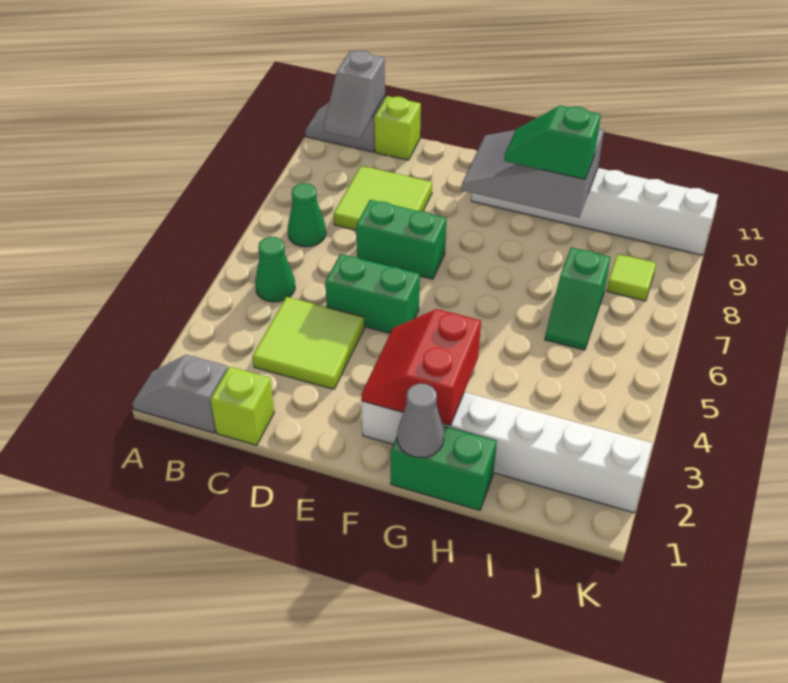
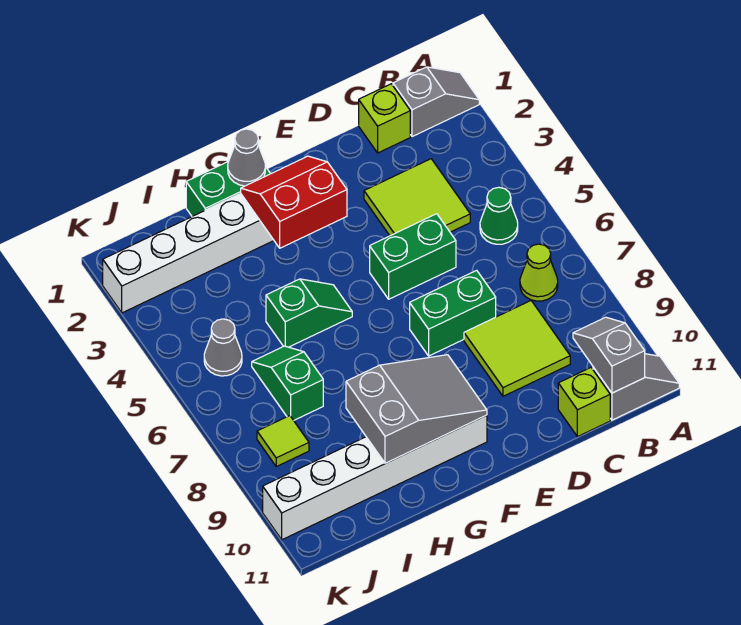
green 1x1 cone [288,183,326,247] -> lime 1x1 cone [520,244,558,301]
red 2x2 slope [361,309,481,425] -> red 2x2 slope turned to [241,156,347,248]
green 1x2 slope [504,106,601,179] -> green 1x2 slope moved to [266,279,352,347]
none -> grey 1x1 cone [204,319,242,376]

